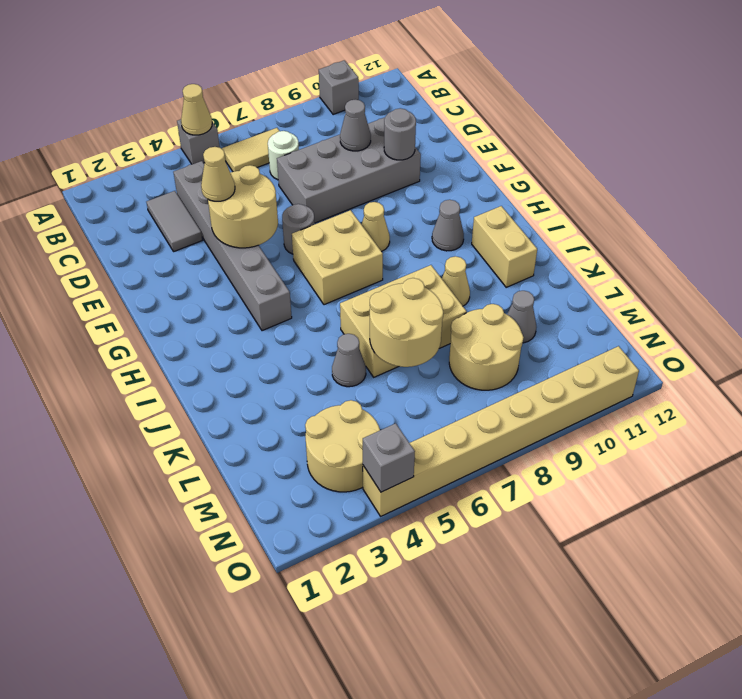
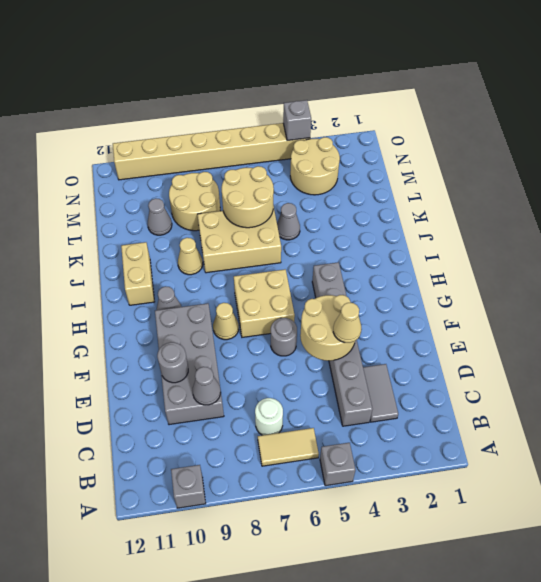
tan 1x1 cone [181,84,212,135] -> none
grey 2x4 brick [277,117,421,223] -> grey 2x4 brick turned to [155,303,224,425]

